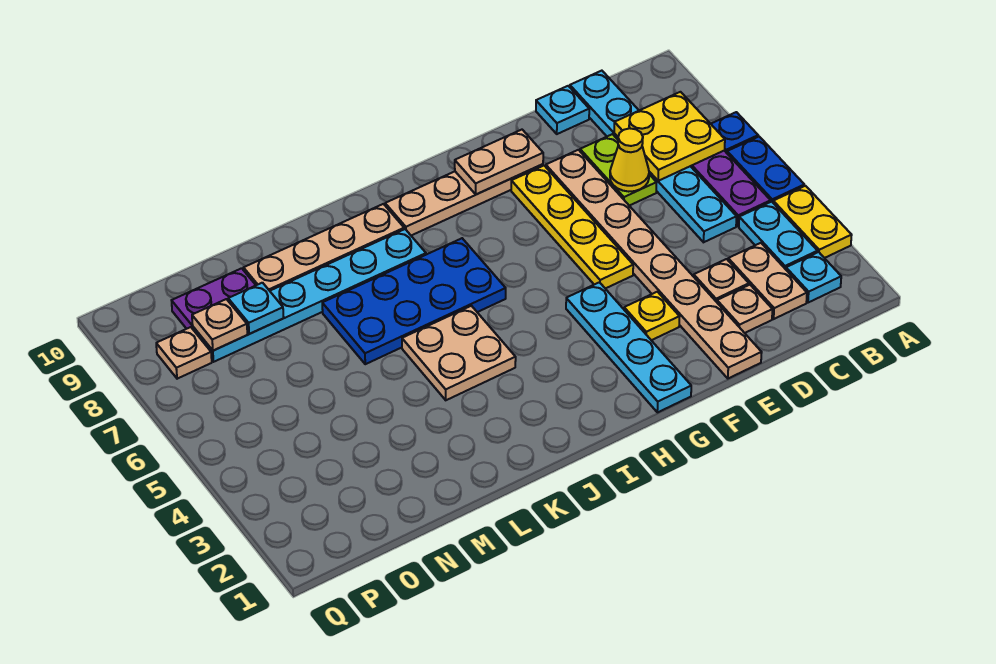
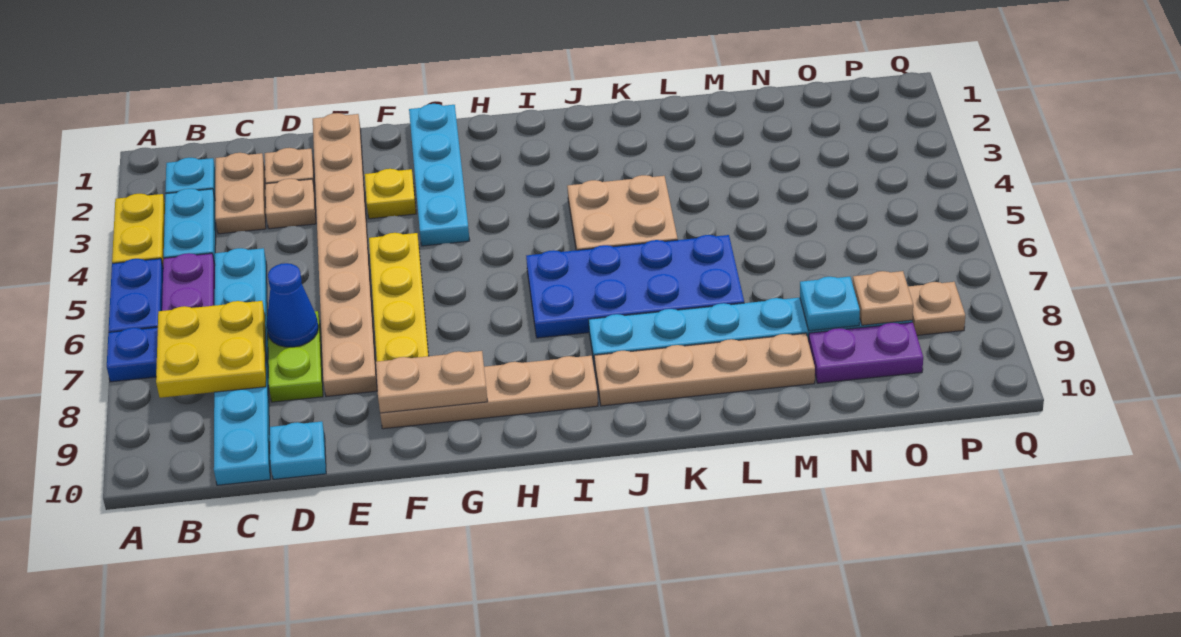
yellow 1x1 cone [610,128,649,192] -> blue 1x1 cone [267,263,319,347]

